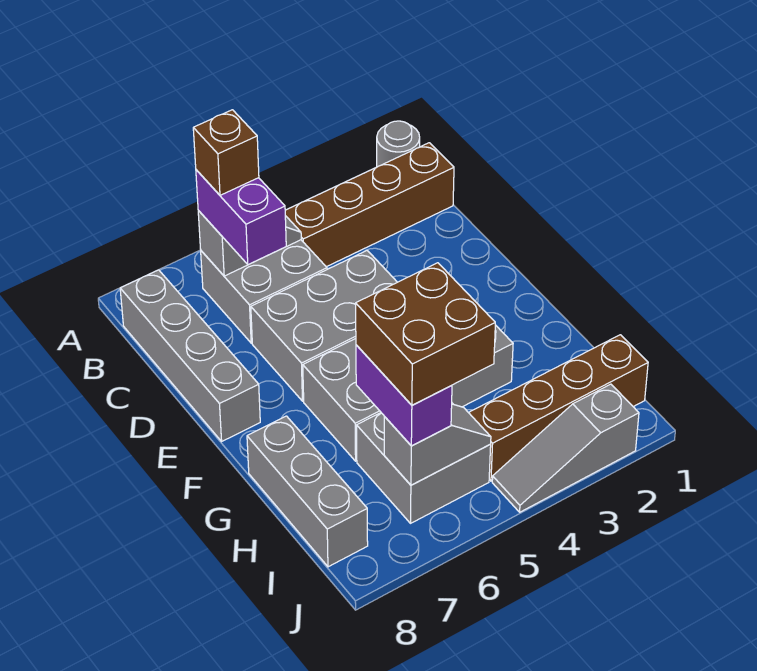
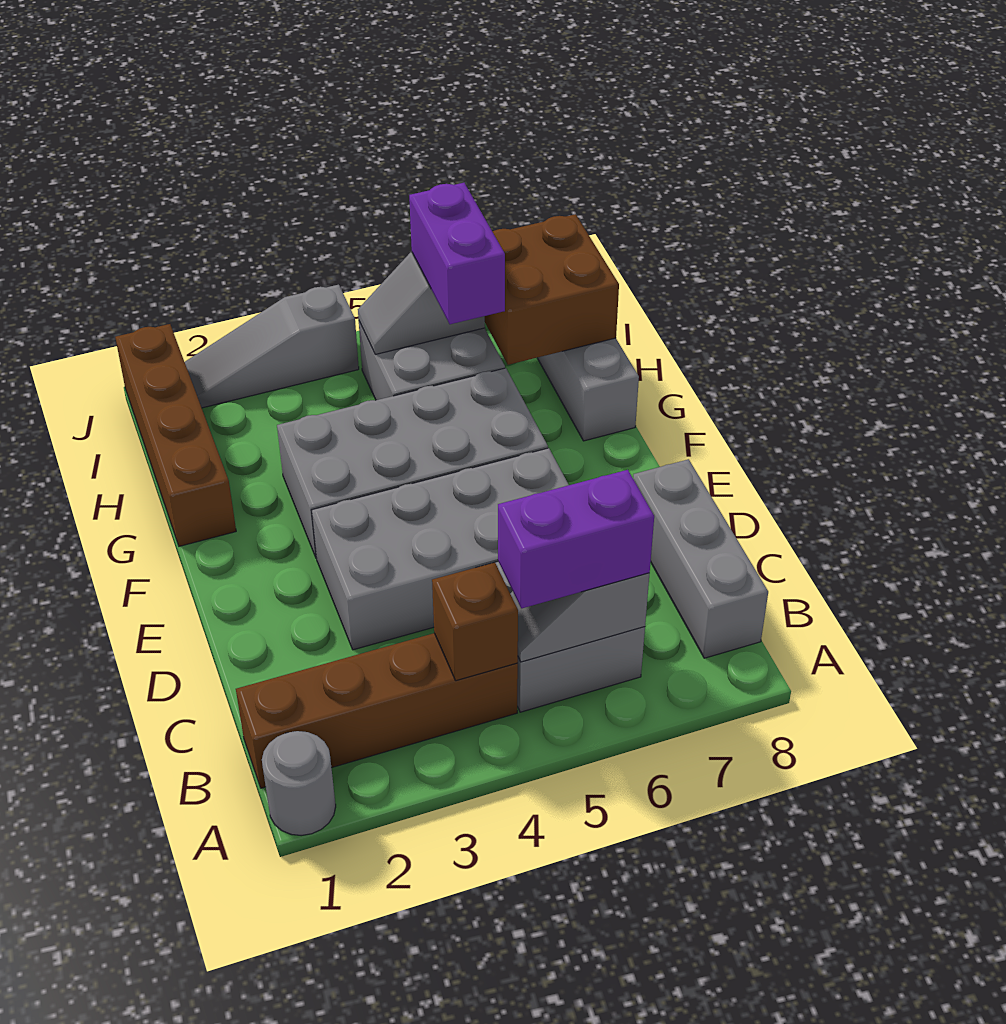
purple 1x2 brick [196,170,286,265] -> purple 1x2 brick turned to [498,470,654,608]
brown 1x1 brick [193,110,259,195] -> brown 1x1 brick moved to [432,562,518,681]
grey 1x4 brick [120,270,260,441] -> grey 1x3 brick [633,459,768,658]
grey 2x3 brick [251,251,397,401] -> grey 2x4 brick [312,448,569,650]
brown 2x2 brick [356,263,495,405] -> brown 2x2 brick moved to [485,214,619,365]
brown 1x4 brick [469,335,648,481] -> brown 1x4 brick turned to [115,324,236,546]
grey 1x3 slope [492,384,639,512] -> grey 1x3 slope turned to [185,285,359,408]

